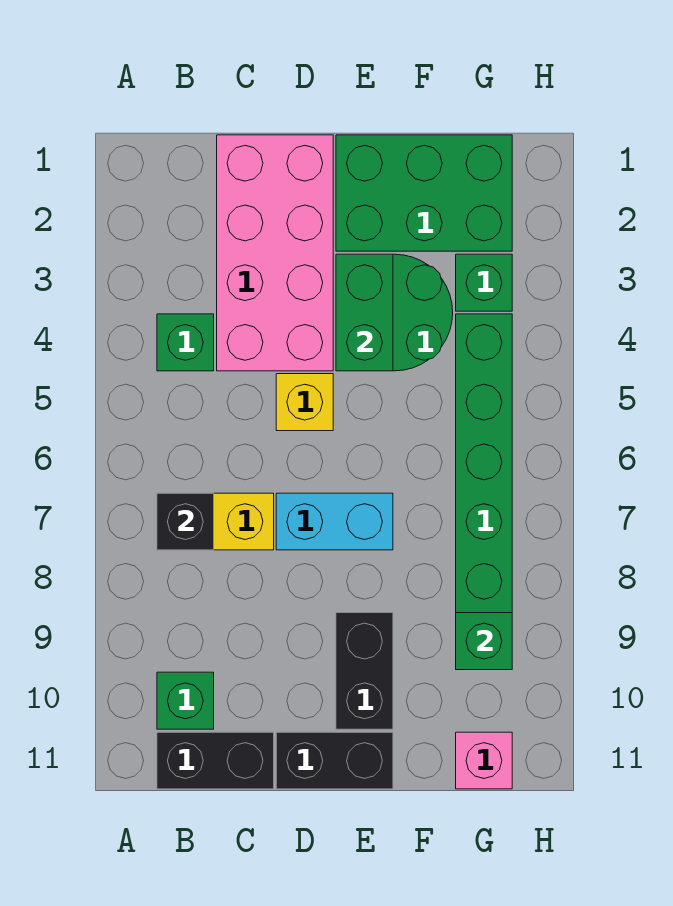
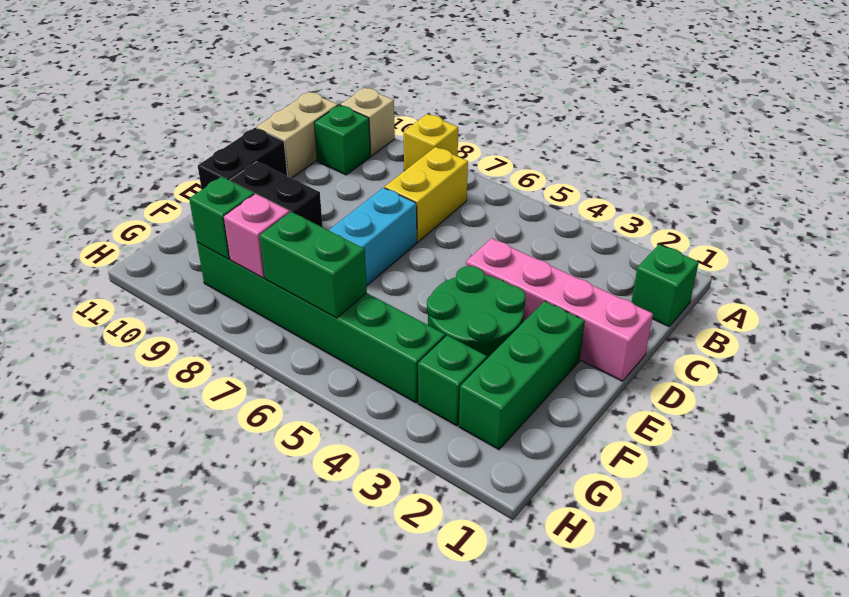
none -> tan 1x1 brick [341,88,395,156]
green 1x1 brick [157,314,214,371] -> green 1x1 brick moved to [631,244,699,326]
black 1x1 brick [157,493,214,550] -> none
black 1x2 brick [157,732,274,789] -> tan 1x2 brick [256,92,338,178]
pink 2x4 brick [217,135,333,371] -> pink 1x4 brick [466,238,653,381]
yellow 1x1 brick [276,374,333,431] -> yellow 1x1 brick moved to [404,114,458,171]
green 2x3 brick [336,135,512,251] -> green 1x3 brick [459,301,585,449]
green 1x2 brick [336,254,393,371] -> green 1x2 brick moved to [260,212,367,318]
pink 1x1 brick [456,732,512,789] -> pink 1x1 brick moved to [224,194,290,278]

